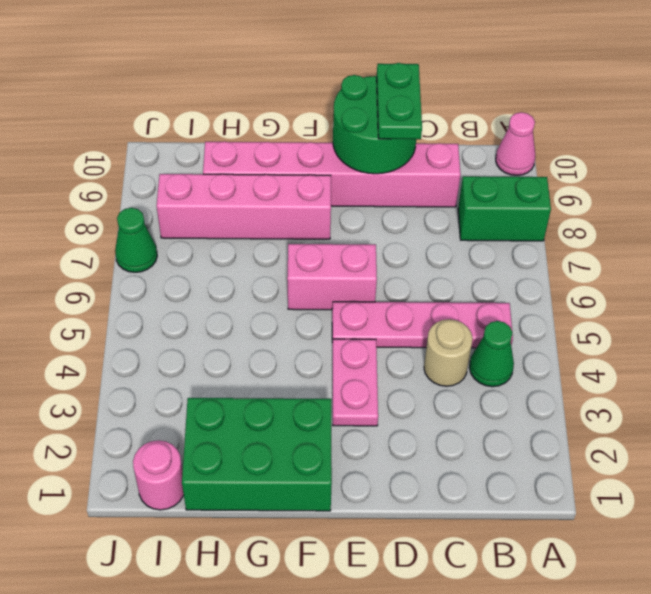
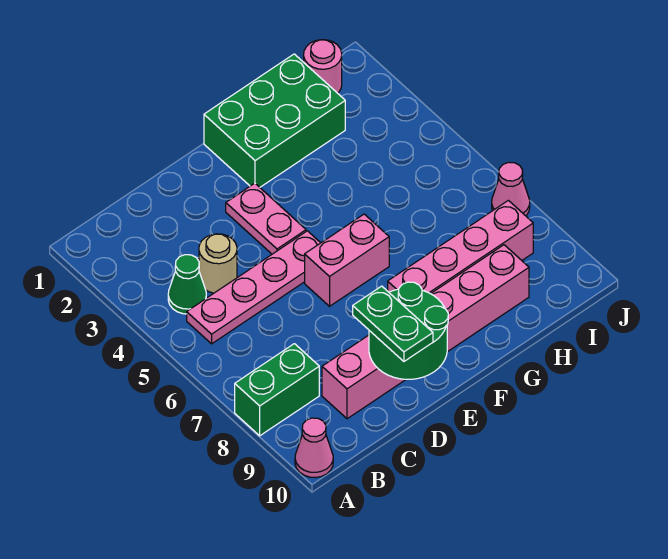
green 1x1 cone [115,208,157,272] -> pink 1x1 cone [492,162,530,216]

